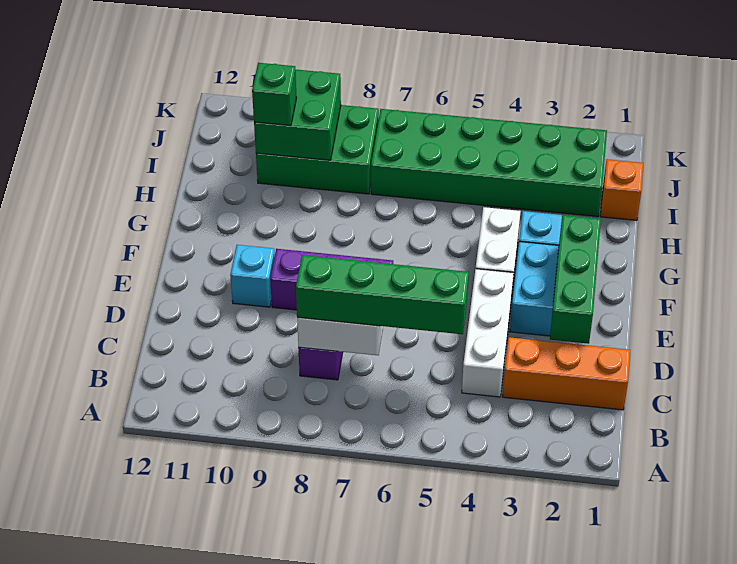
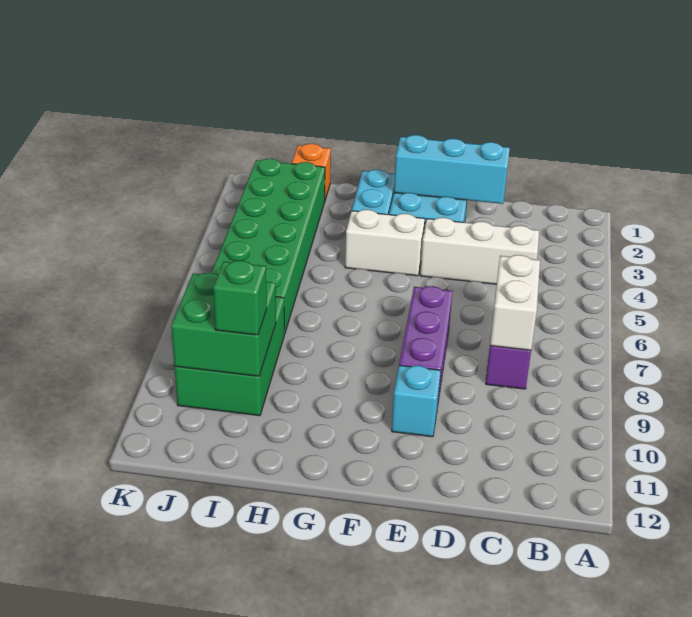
orange 1x3 brick [503,337,630,410] -> none
green 1x4 brick [296,255,469,334] -> none
green 1x3 brick [550,215,601,344] -> cyan 1x3 brick [394,135,510,204]

